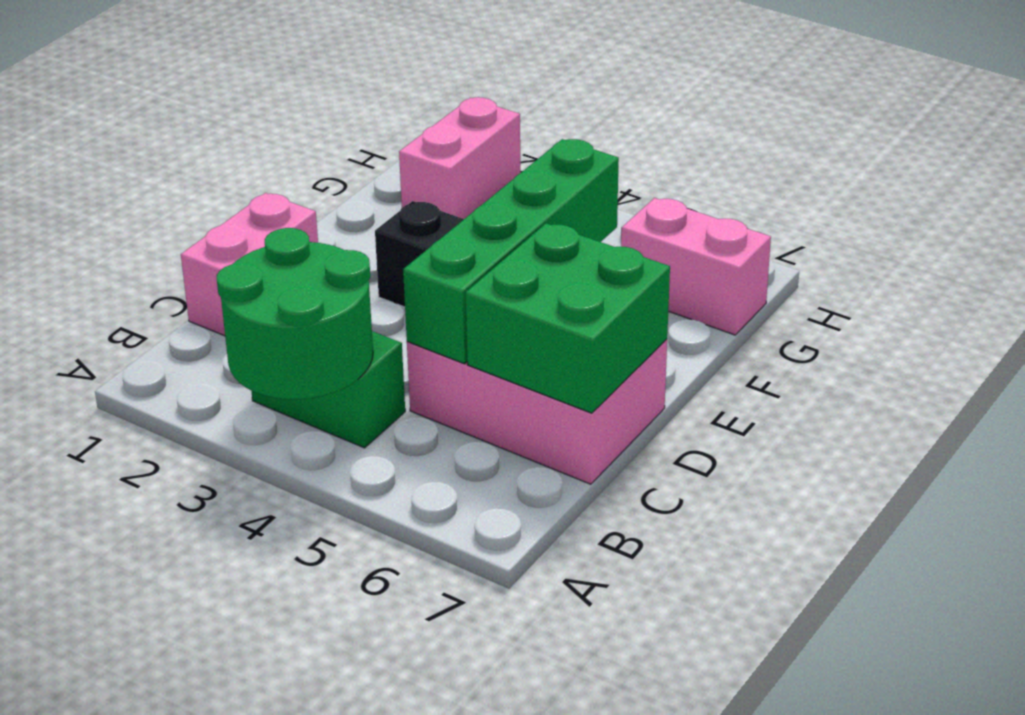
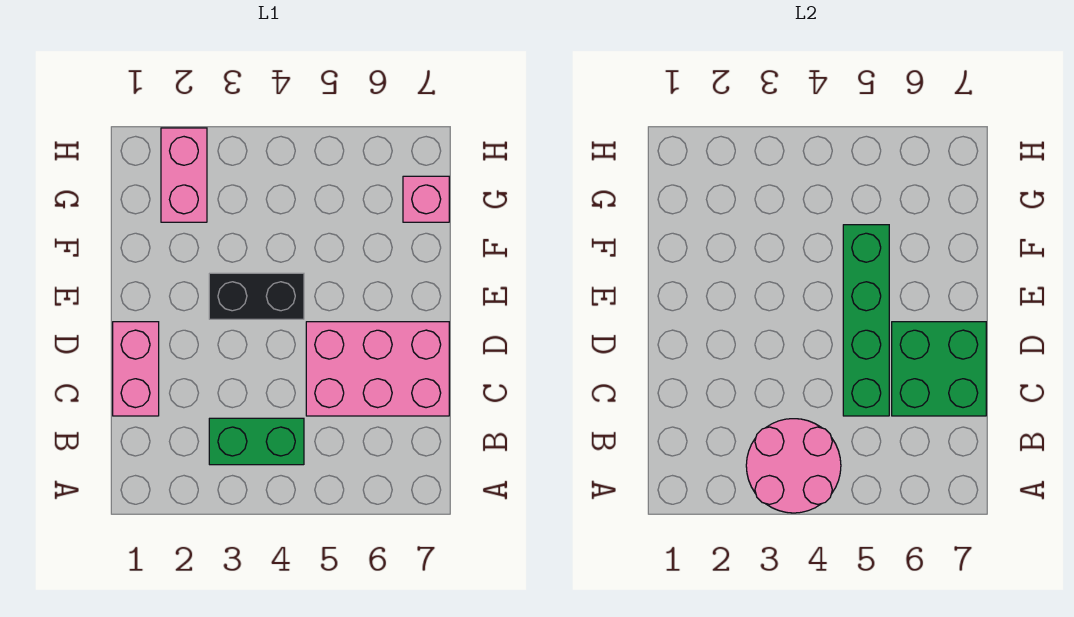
green 2x2 round brick [217,228,373,399] -> pink 2x2 round brick [746,419,841,513]
pink 1x2 brick [621,198,771,335] -> pink 1x1 brick [403,176,449,222]

